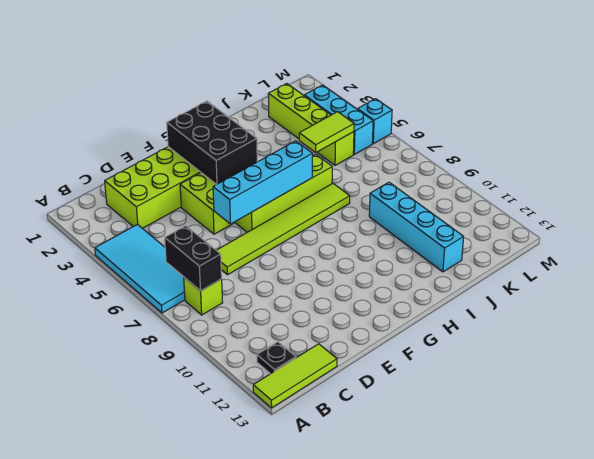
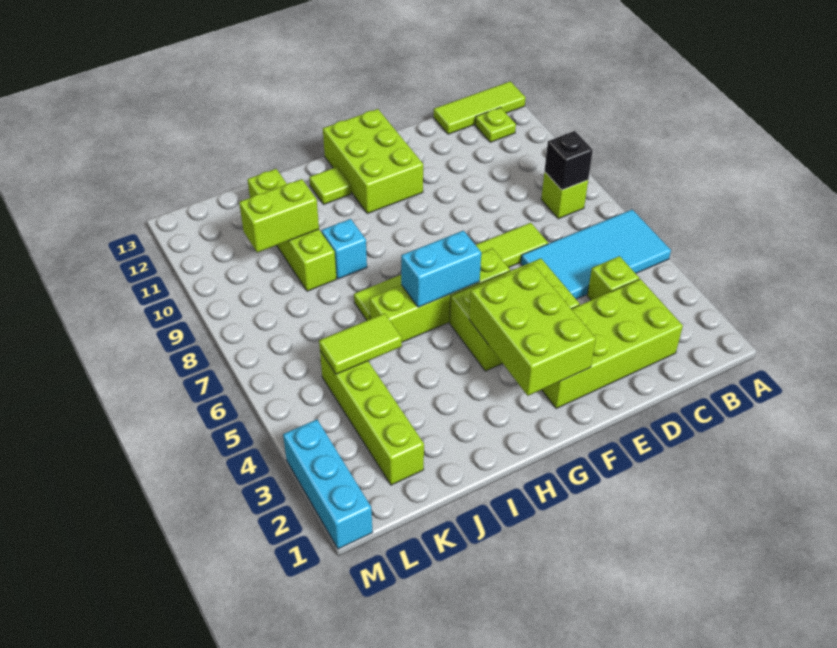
cyan 2x4 tile [95,224,185,313] -> cyan 2x4 tile turned to [521,210,671,299]
black 1x2 brick [165,226,222,291] -> black 1x1 brick [545,131,593,190]
black 1x1 plate [257,342,296,374] -> lime 1x1 plate [475,108,516,142]
none -> lime 1x1 brick [587,256,639,300]
cyan 1x4 brick [213,141,313,224] -> cyan 1x2 brick [401,231,481,307]
black 2x3 brick [167,101,257,185] -> lime 2x3 brick [469,264,596,396]
none -> lime 2x3 brick [323,109,423,214]
none -> lime 1x1 tile [309,167,351,204]
cyan 1x4 brick [369,182,464,272] -> lime 1x4 brick [247,169,337,291]
none -> lime 1x2 brick [239,179,319,253]
cyan 1x3 brick [304,85,373,154] -> cyan 1x3 brick moved to [283,420,373,549]
cyan 1x1 brick [357,99,392,144] -> cyan 1x1 brick moved to [321,219,367,279]

